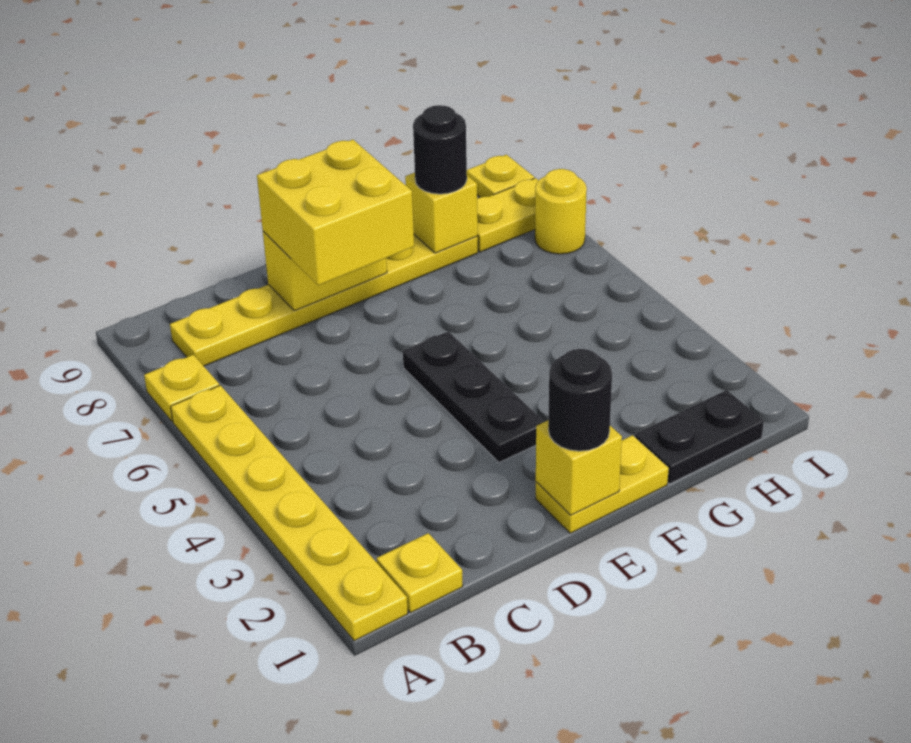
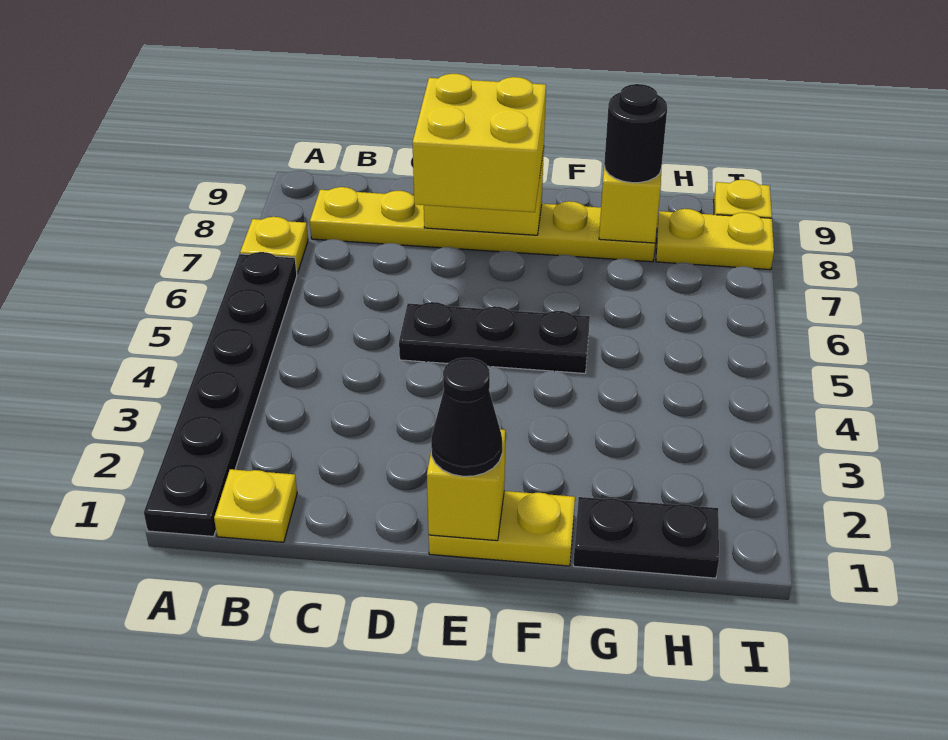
yellow 1x6 plate [171,385,408,641] -> black 1x6 plate [144,252,297,537]
black 1x1 round brick [548,349,612,451] -> black 1x1 cone [431,358,502,476]
black 1x3 plate [403,331,544,462] -> black 1x3 plate turned to [399,302,590,373]
yellow 1x1 round brick [535,169,587,254] -> none

